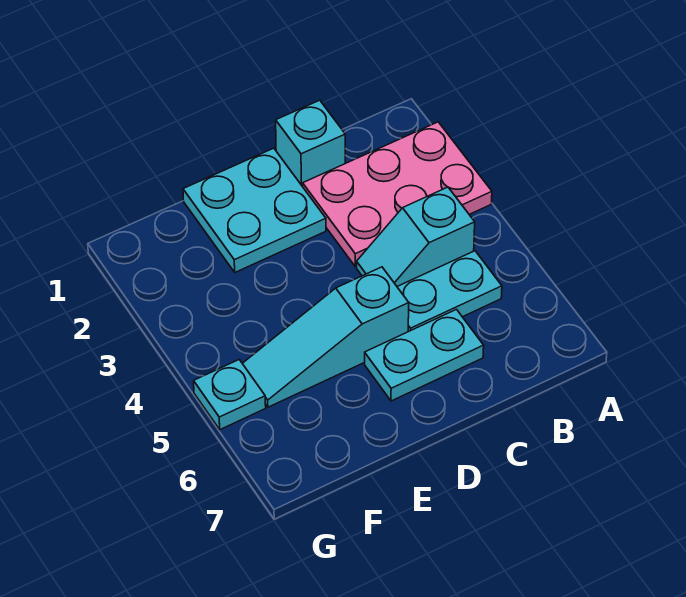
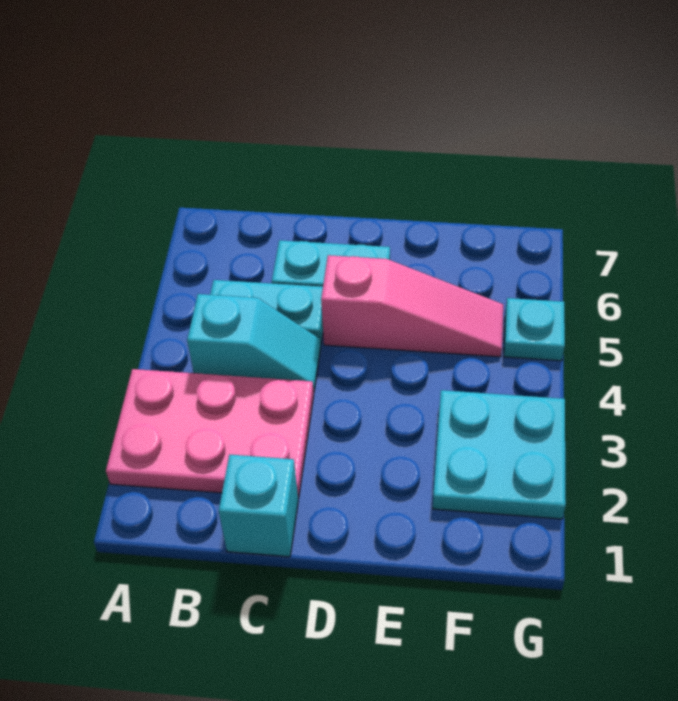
cyan 2x2 plate [183,148,326,272] -> cyan 2x2 plate moved to [433,390,566,519]
cyan 1x3 slope [242,267,409,407] -> pink 1x3 slope [321,255,503,357]

